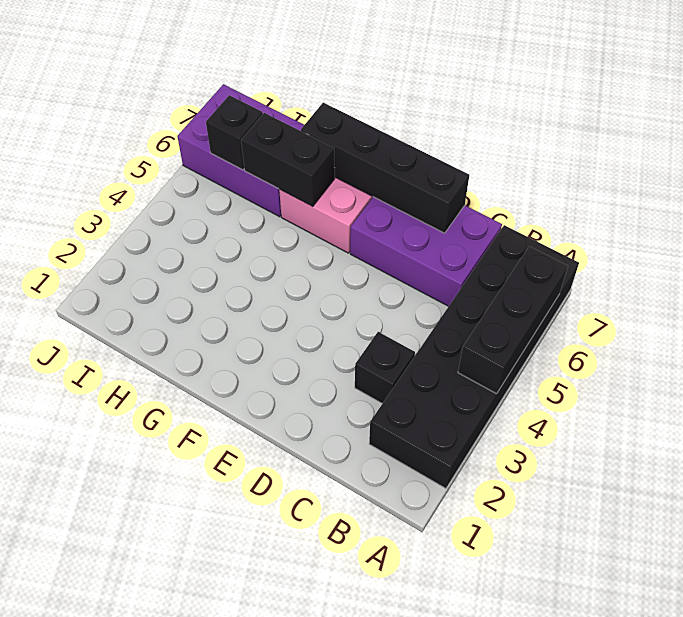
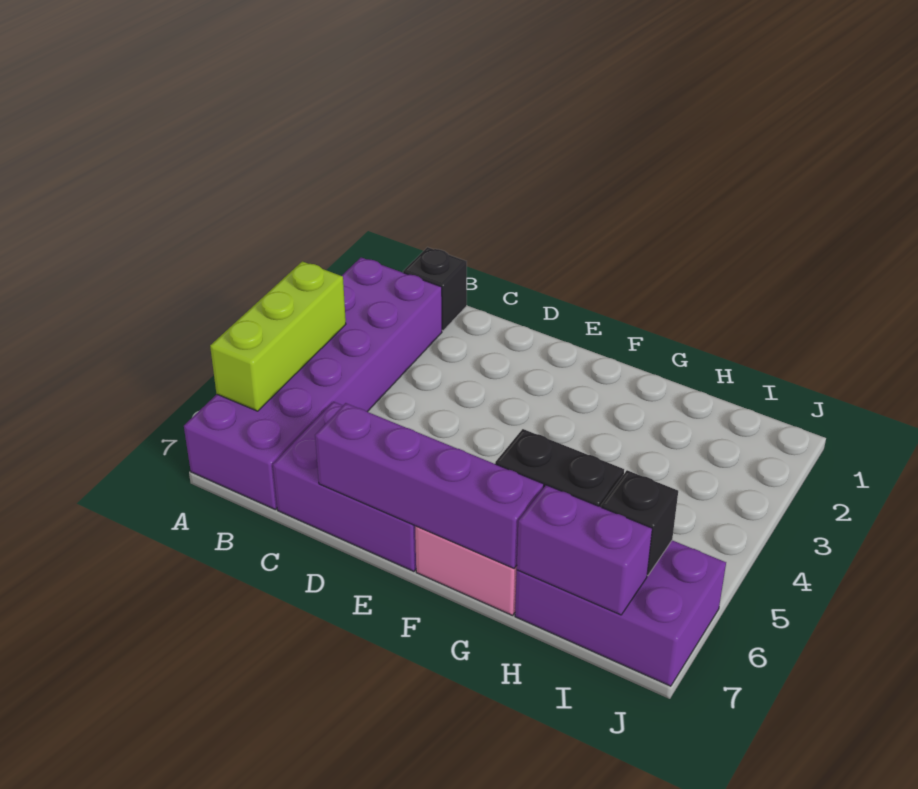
black 2x6 brick [369,225,579,489] -> purple 2x6 brick [184,258,442,509]
black 1x3 brick [458,246,568,394] -> lime 1x3 brick [210,261,346,411]
black 1x1 brick [355,332,415,404] -> black 1x1 brick moved to [403,247,467,331]
black 1x4 brick [301,103,469,233] -> purple 1x4 brick [315,403,544,568]
none -> purple 1x2 brick [517,485,652,615]

